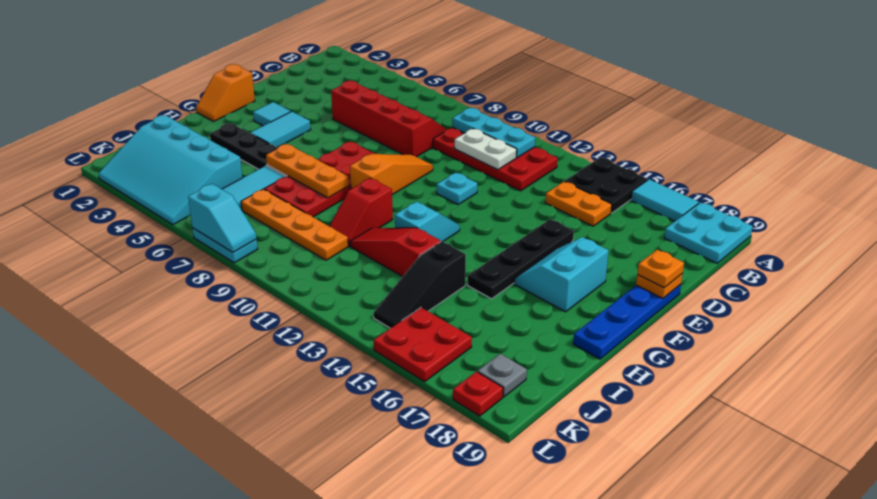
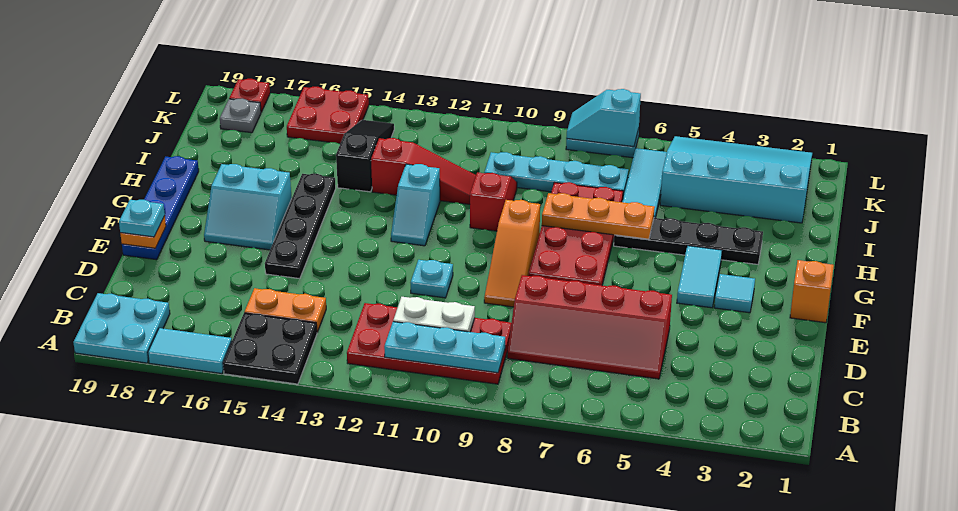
orange 1x1 plate [637,250,684,288] -> cyan 1x1 plate [119,200,165,237]
cyan 2x2 slope [514,237,609,312] -> cyan 2x2 slope turned to [204,164,292,250]
orange 1x4 plate [241,189,348,260] -> cyan 1x4 plate [484,152,629,197]

